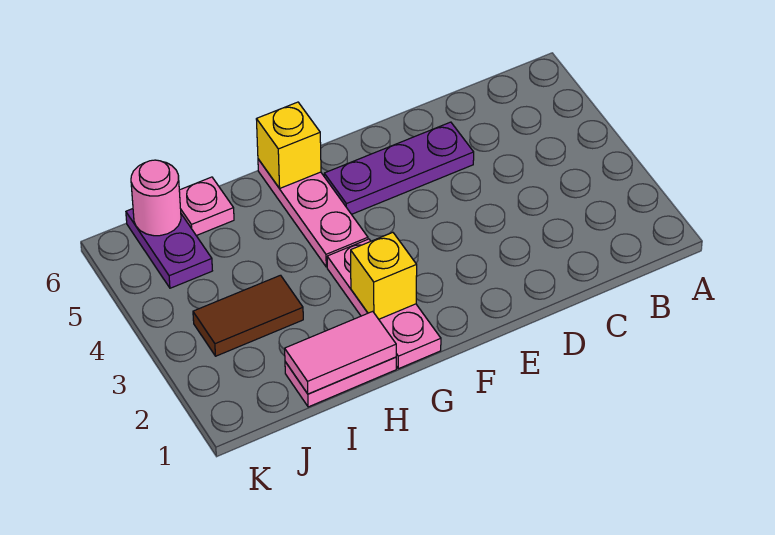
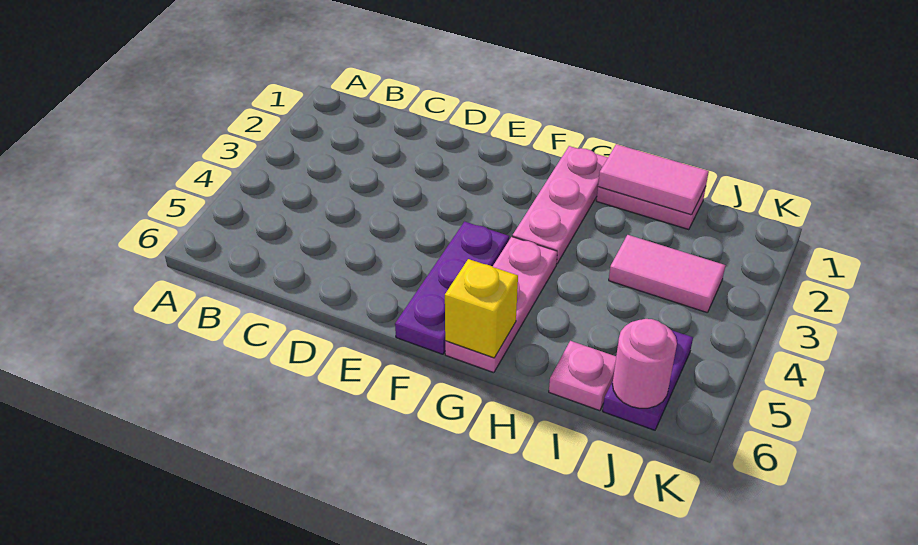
purple 1x3 plate [324,122,474,214] -> purple 1x3 plate turned to [395,222,509,354]
yellow 1x1 brick [351,233,417,319] -> none
brown 1x2 tile [193,275,303,356] -> pink 1x2 tile [609,235,725,313]

